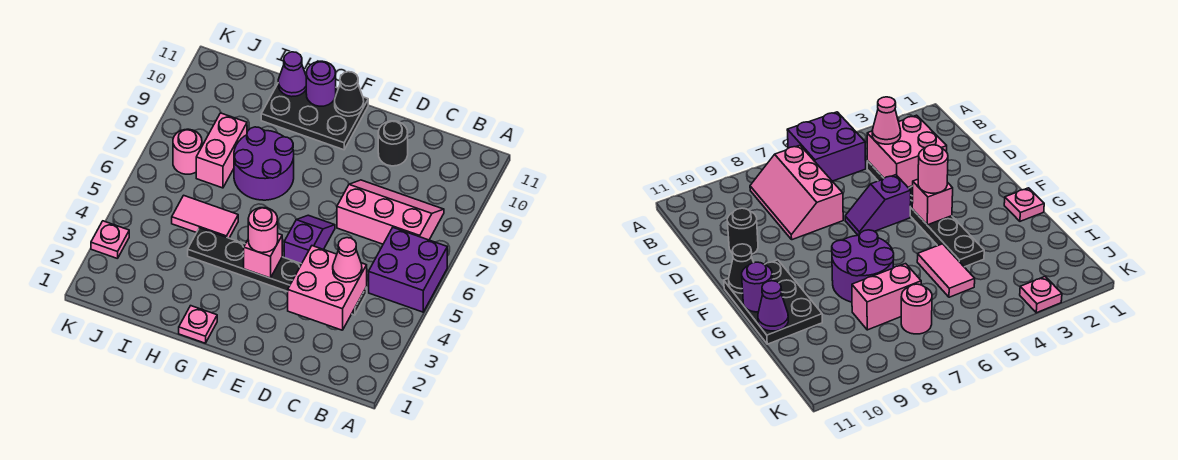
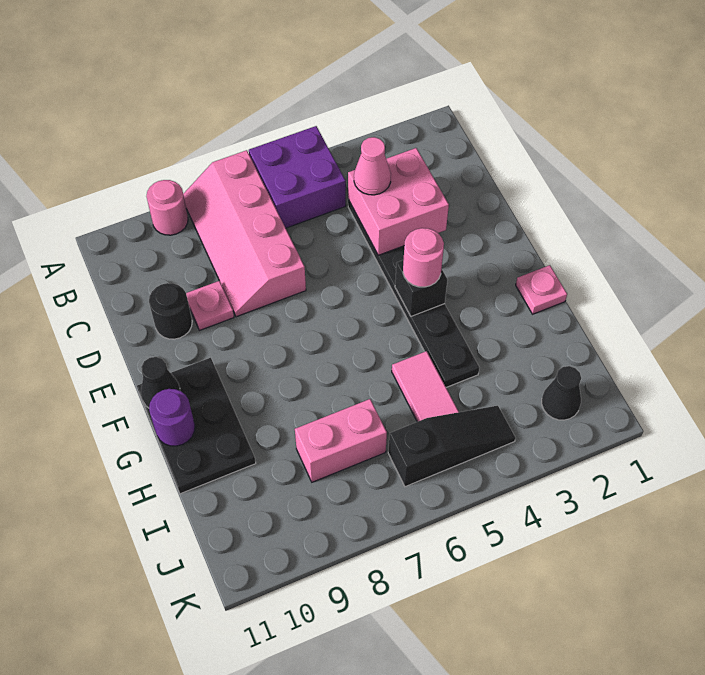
pink 2x3 slope [337,180,444,244] -> pink 2x4 slope [183,150,306,317]
purple 1x2 slope [284,215,335,264] -> none
pink 1x1 brick [244,234,282,278] -> black 1x1 brick [395,260,447,316]
purple 2x2 round brick [234,127,294,200] -> none
purple 1x1 cone [278,52,306,97] -> none
none -> black 1x1 cone [542,366,581,420]
none -> black 1x3 slope [388,406,515,487]
pink 1x1 round brick [173,129,202,174] -> pink 1x1 round brick moved to [146,180,188,235]
pink 1x1 plate [91,221,129,259] -> pink 1x1 plate moved to [186,281,234,331]

